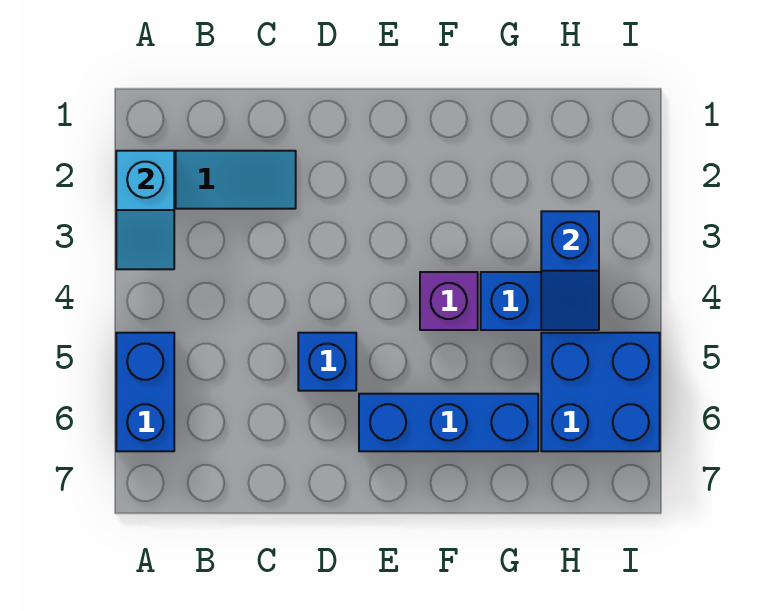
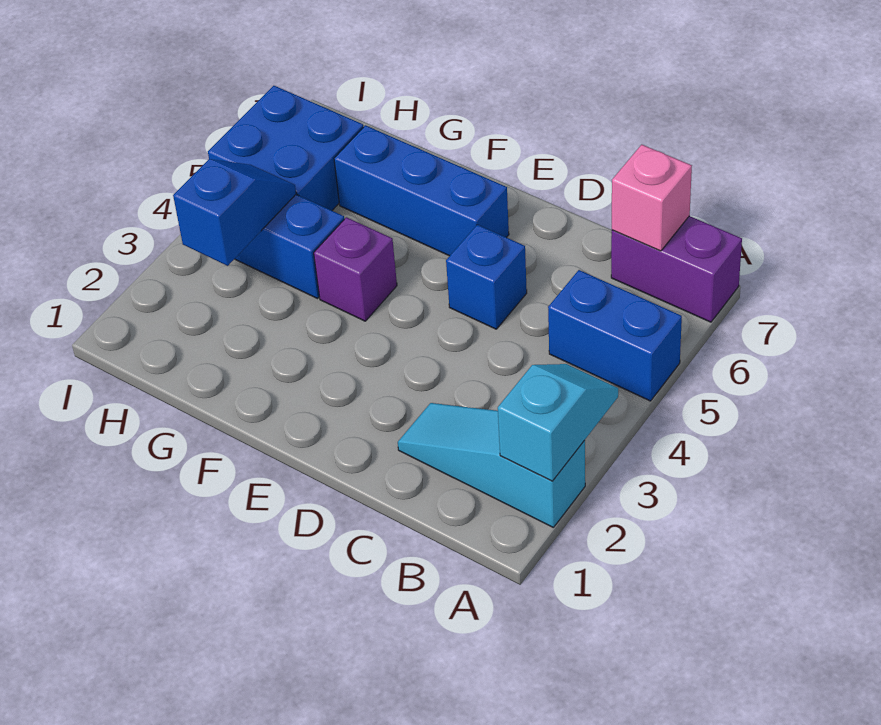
blue 1x2 brick [116,333,174,451] -> blue 1x2 brick turned to [548,270,682,401]
none -> purple 1x2 brick [611,216,742,322]
none -> pink 1x1 brick [612,145,692,251]

